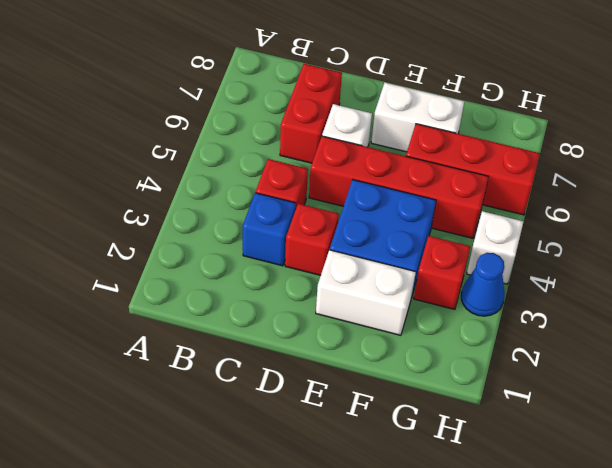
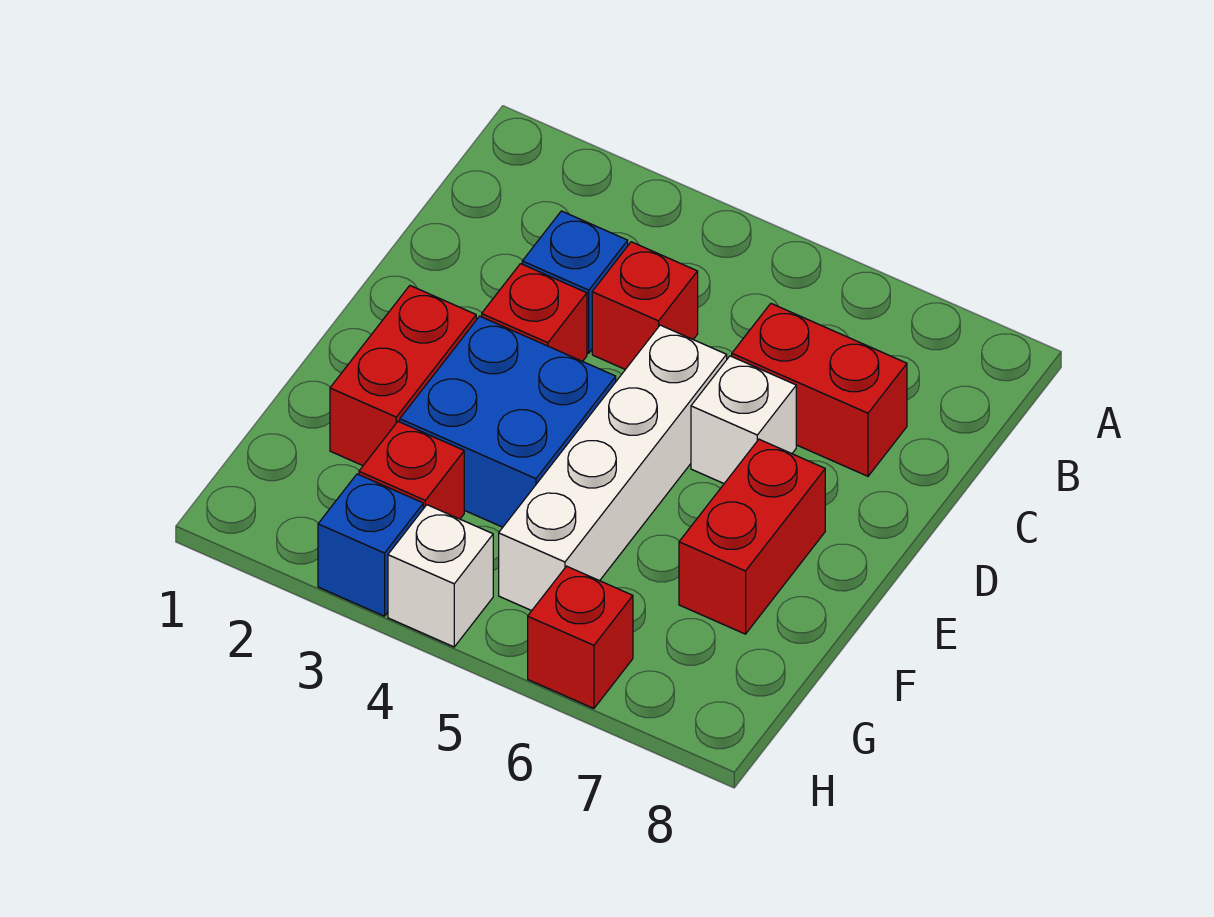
red 1x4 brick [309,136,489,238] -> white 1x4 brick [499,325,727,611]
white 1x2 brick [316,250,416,335] -> red 1x2 brick [330,286,476,466]
white 1x2 brick [371,83,464,152] -> red 1x2 brick [679,439,825,634]
red 1x3 brick [406,124,540,215] -> red 1x1 brick [528,566,633,708]
blue 1x1 cone [461,253,505,316] -> blue 1x1 brick [318,474,423,616]

